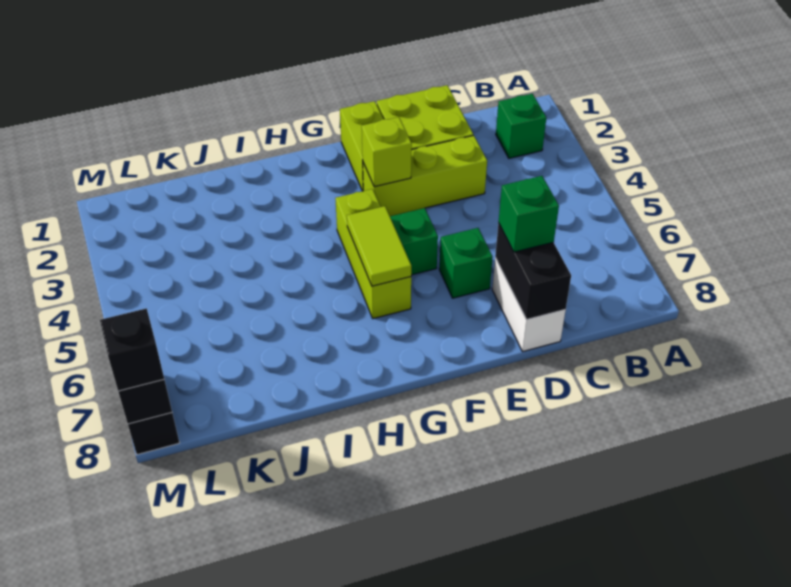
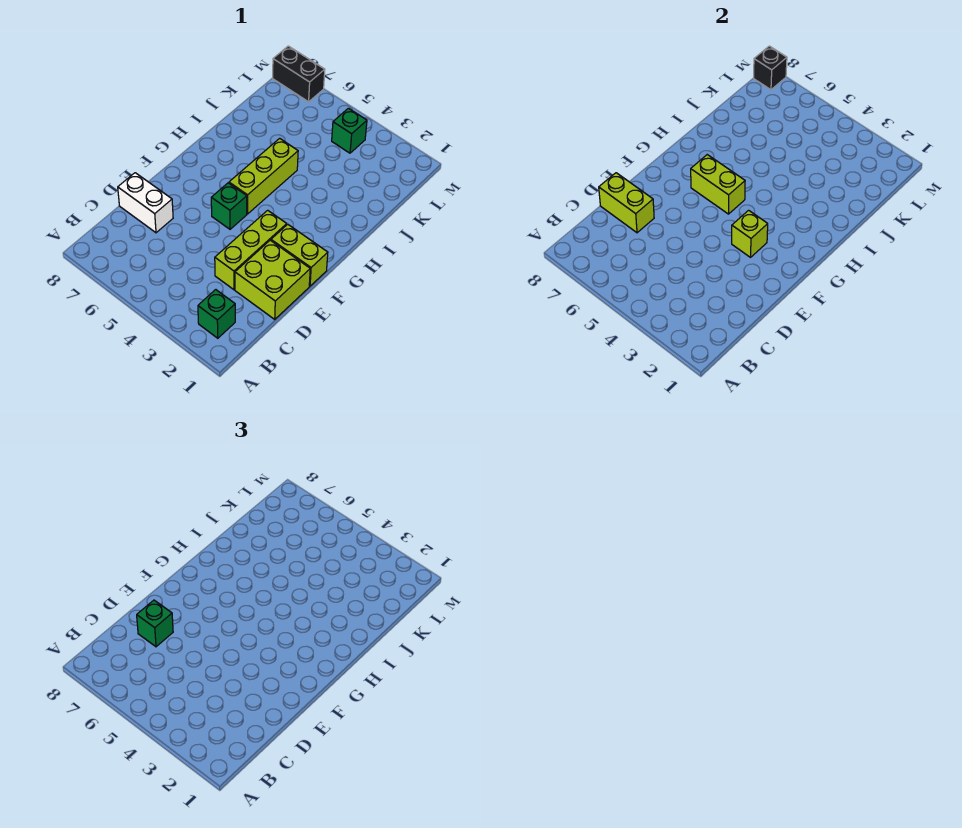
black 1x2 brick [495,223,571,320] -> lime 1x2 brick [599,173,654,233]
green 1x1 brick [439,228,493,298] -> green 1x1 brick moved to [332,108,367,153]
lime 1x3 brick [335,189,411,319] -> lime 1x3 brick turned to [229,138,298,214]
lime 1x2 tile [347,206,411,286] -> lime 1x2 brick [691,155,745,214]
black 1x1 brick [100,308,164,391] -> none

